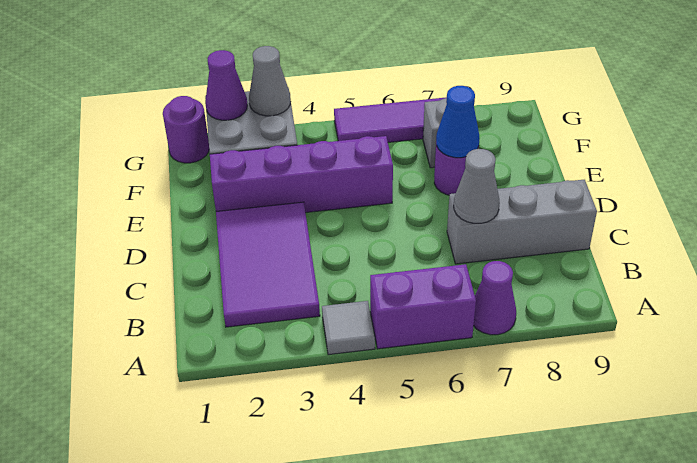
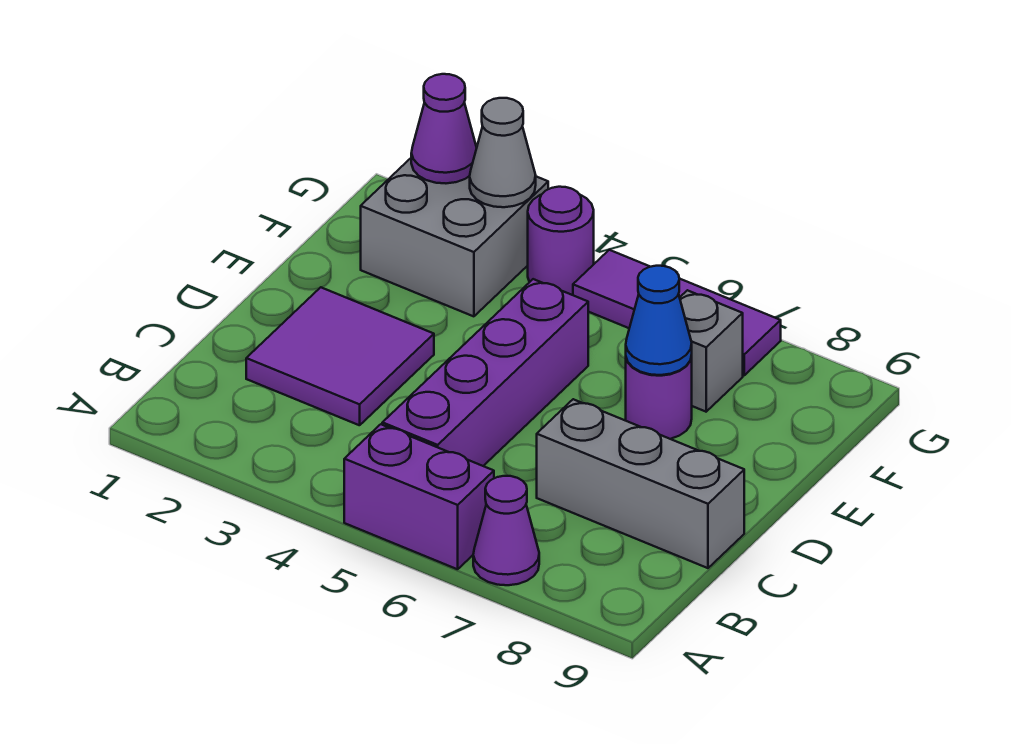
grey 1x1 tile [322,301,375,355] -> none
purple 2x3 tile [216,202,320,327] -> purple 2x2 tile [246,287,434,425]
grey 1x1 cone [454,149,500,223] -> none
purple 1x4 brick [210,136,393,213] -> purple 1x4 brick turned to [382,279,588,466]
purple 1x1 round brick [163,96,209,163] -> purple 1x1 round brick moved to [528,187,594,295]

